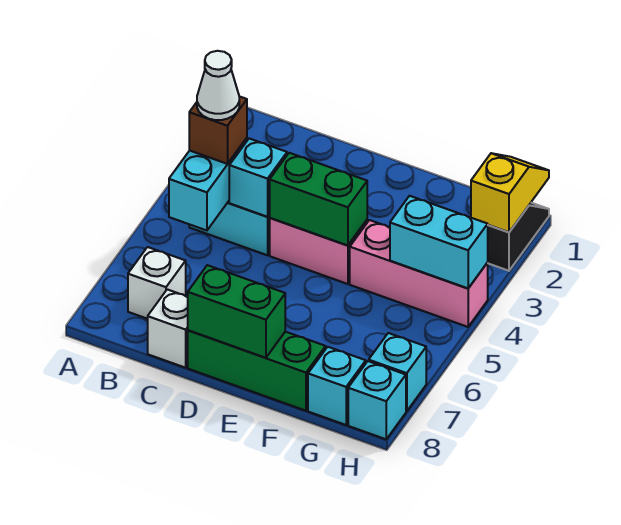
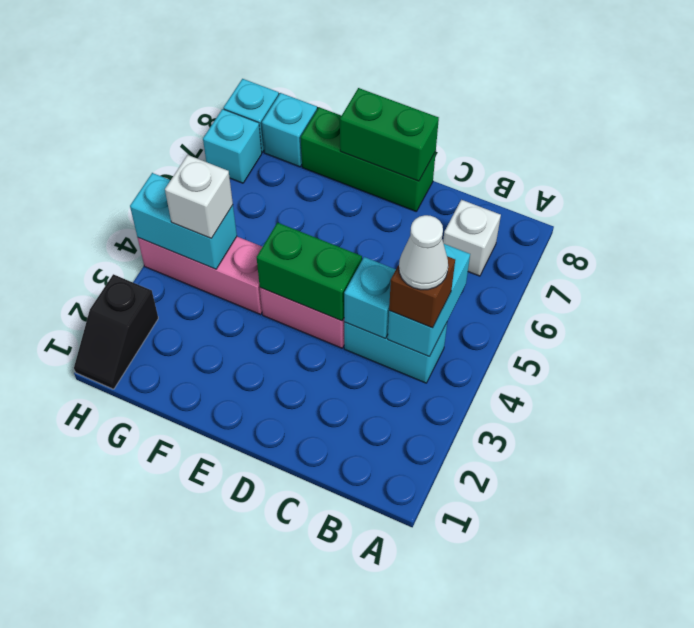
white 1x1 brick [148,289,188,368] -> white 1x1 brick moved to [165,155,233,238]
yellow 1x2 slope [471,153,549,232] -> none

